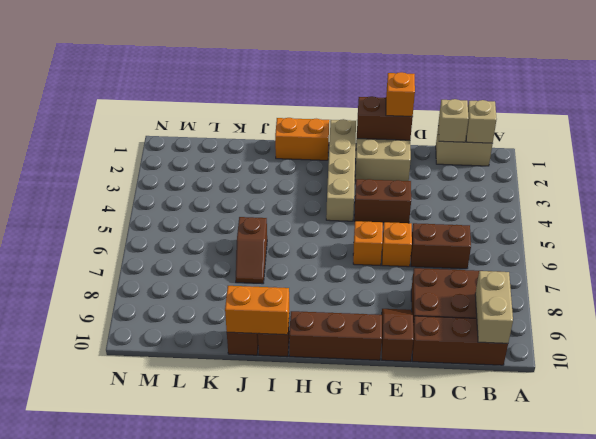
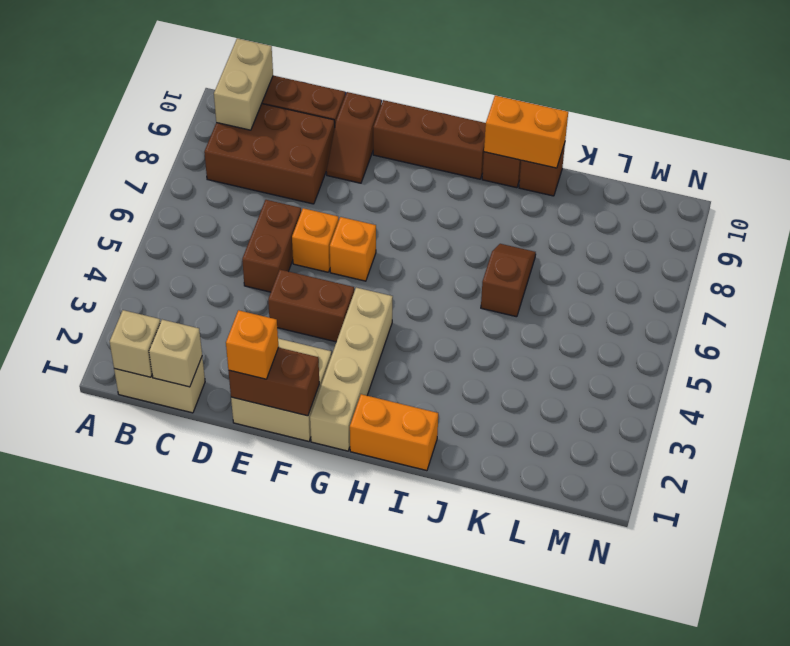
brown 1x2 brick [411,223,471,269] -> brown 1x2 brick turned to [242,200,301,292]

